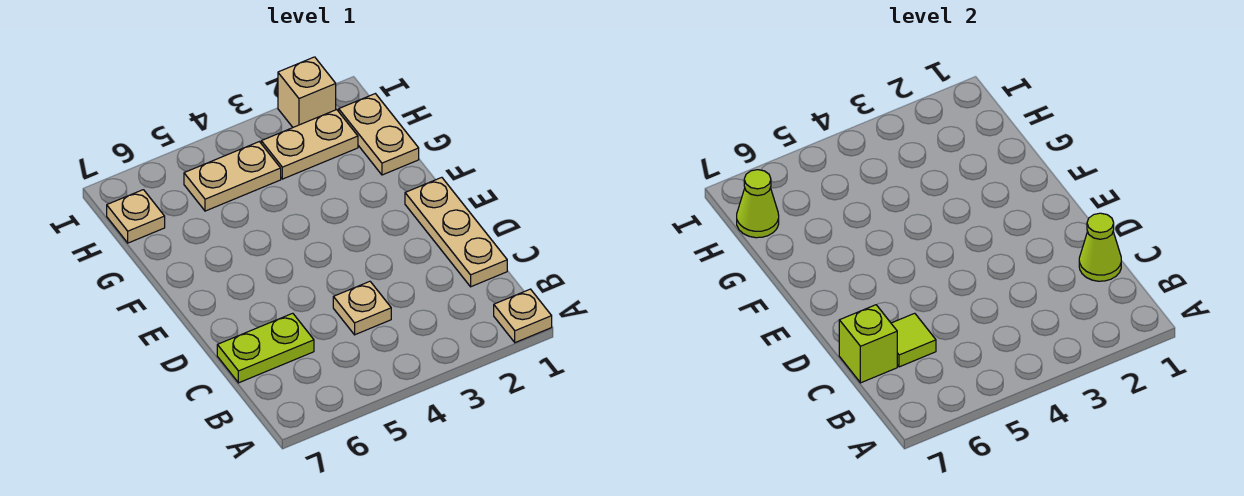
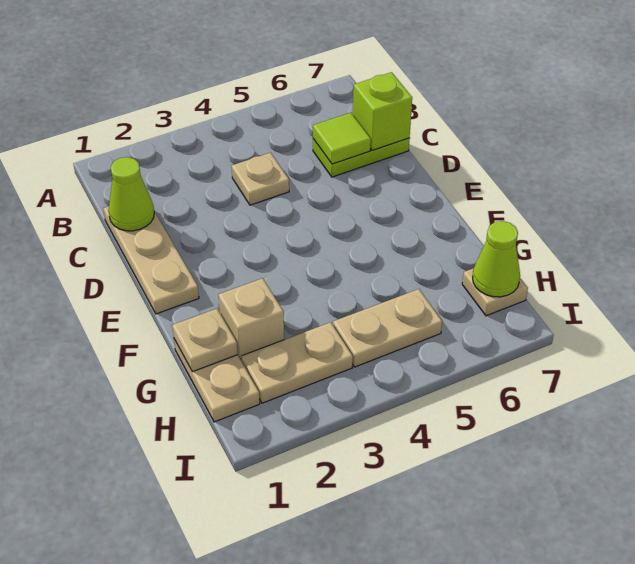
tan 1x1 plate [494,289,552,343] -> tan 1x1 plate moved to [172,309,238,372]
tan 1x1 brick [278,57,336,127] -> tan 1x1 brick moved to [218,278,284,360]

